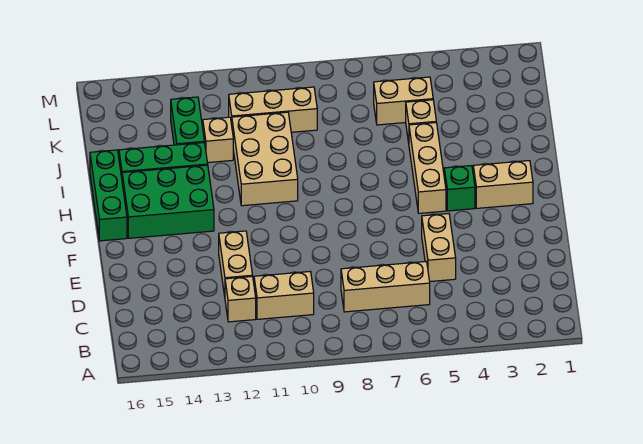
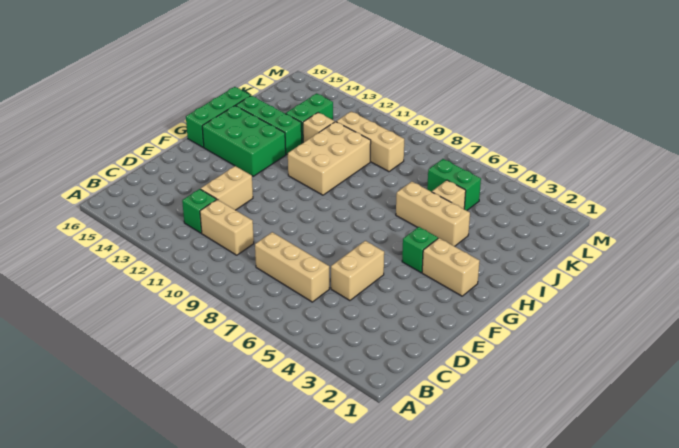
tan 1x1 brick [225,276,256,322] -> green 1x1 brick [182,189,216,233]
tan 1x3 brick [409,123,446,213] -> tan 1x3 brick turned to [396,182,470,246]
tan 1x2 brick [374,77,433,125] -> green 1x2 brick [427,159,481,211]

